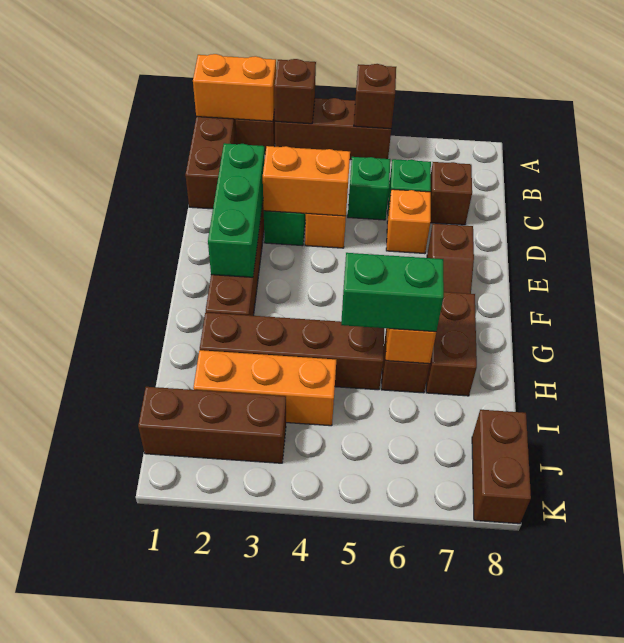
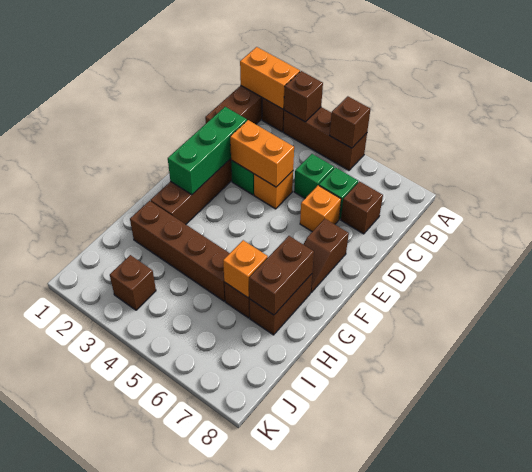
green 1x2 brick [341,253,444,332] -> none
orange 1x3 brick [193,350,336,426] -> none
brown 1x3 brick [138,387,286,463] -> brown 1x1 brick [110,255,156,310]
brown 1x2 brick [472,410,531,524] -> brown 1x2 brick moved to [249,236,314,315]

